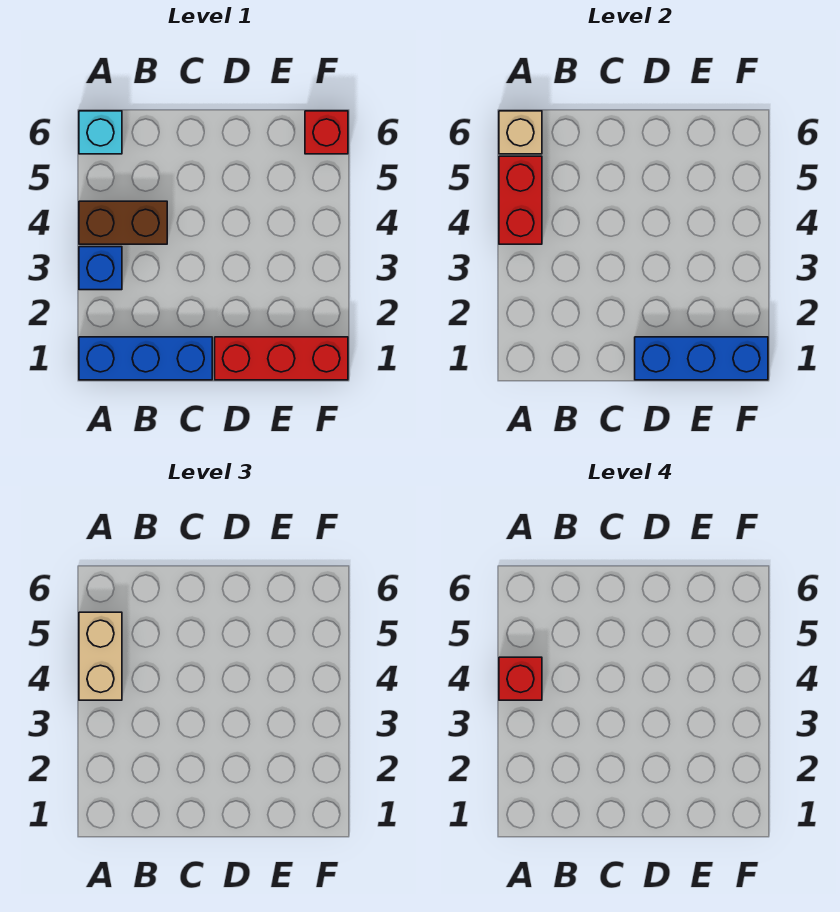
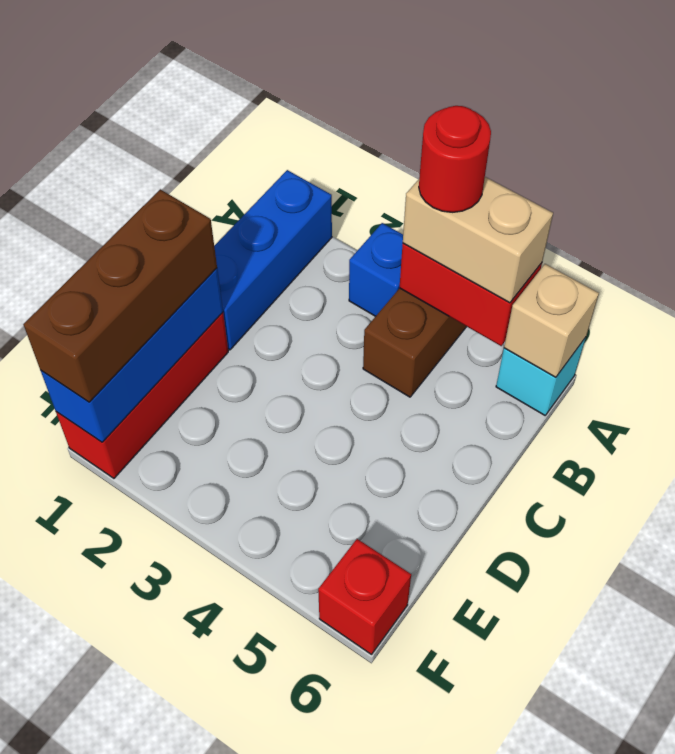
red 1x1 brick [499,657,542,700] -> red 1x1 round brick [419,106,491,212]
none -> brown 1x3 brick [23,189,217,402]

